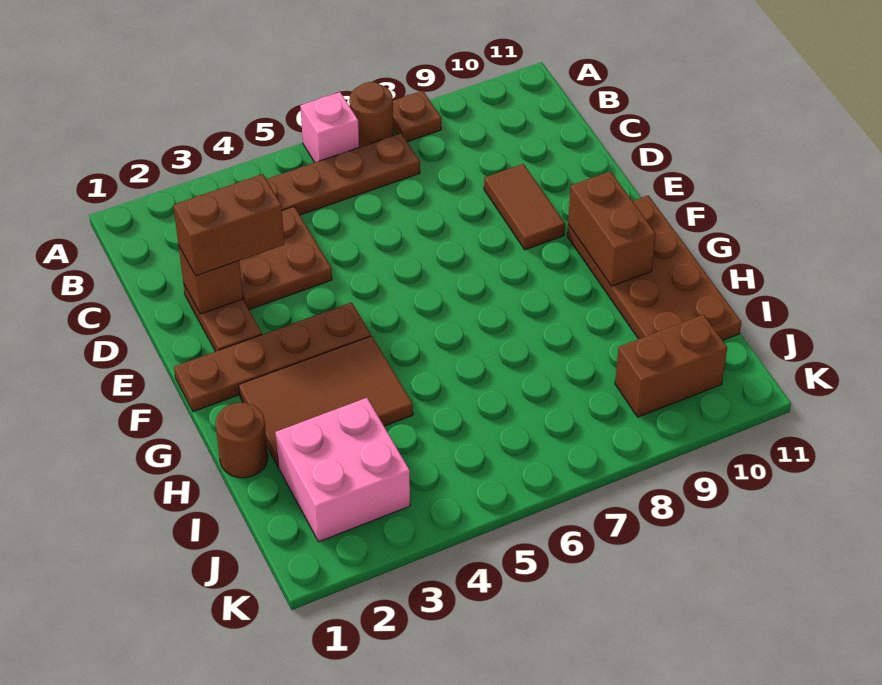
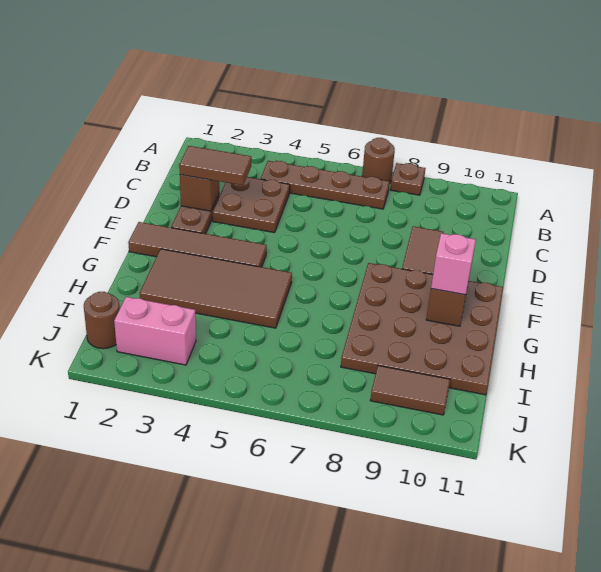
pink 1x1 brick [300,92,359,162] -> pink 1x1 brick moved to [431,233,476,295]
brown 1x2 brick [173,174,284,276] -> brown 1x2 tile [179,146,251,185]
brown 1x4 plate [174,302,371,412] -> brown 1x4 tile [128,222,267,267]
brown 2x4 plate [567,195,741,340] -> brown 4x4 plate [341,263,503,395]
brown 2x3 tile [239,336,413,466] -> brown 2x4 tile [140,249,292,328]
brown 1x1 round brick [215,403,268,478] -> brown 1x1 round brick moved to [84,292,120,349]
pink 2x2 brick [275,398,410,542] -> pink 1x2 brick [114,297,196,365]
brown 1x2 brick [615,315,727,417] -> brown 1x2 tile [370,366,450,415]

